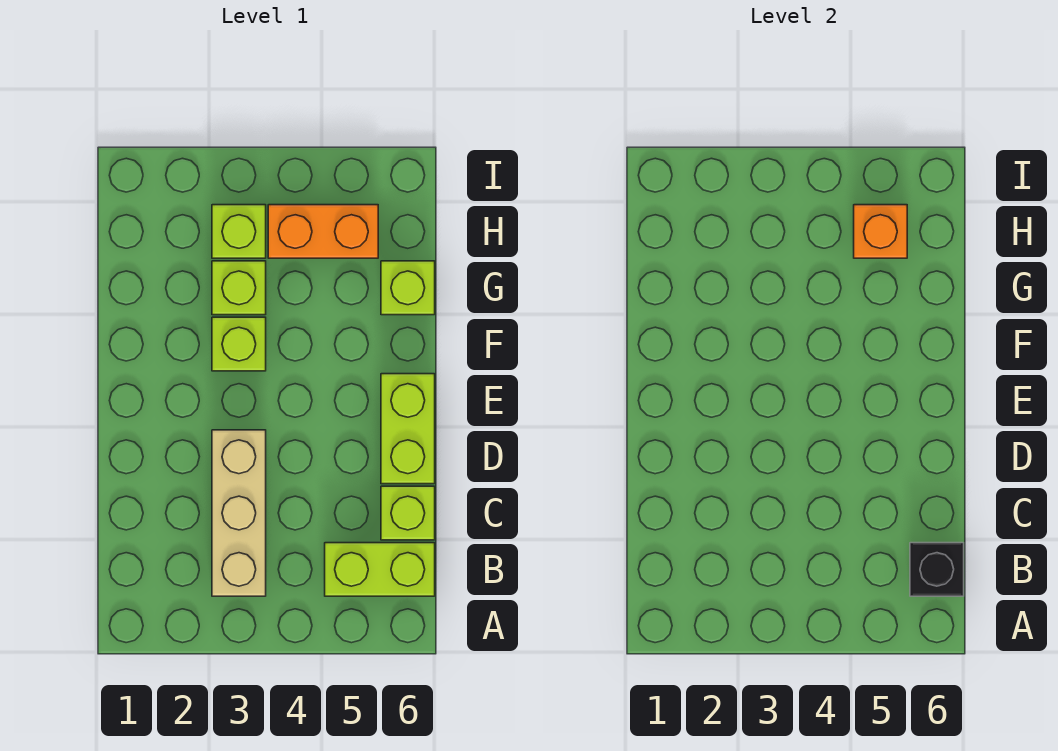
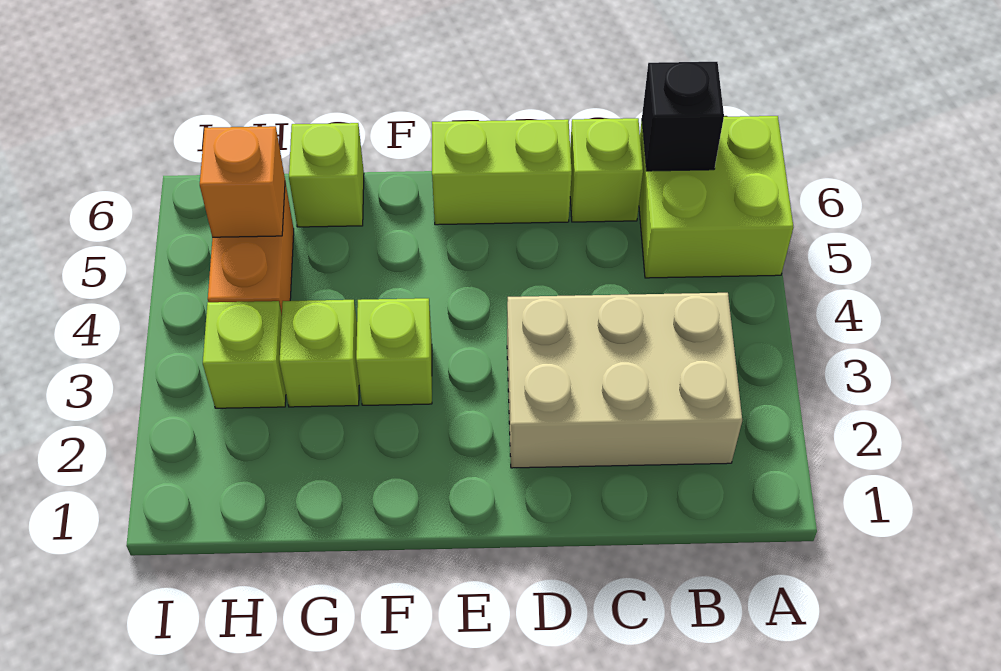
tan 1x3 brick [212,430,266,596] -> tan 2x3 brick [507,293,742,468]
lime 1x2 brick [325,543,435,596] -> lime 2x2 brick [639,116,793,278]

